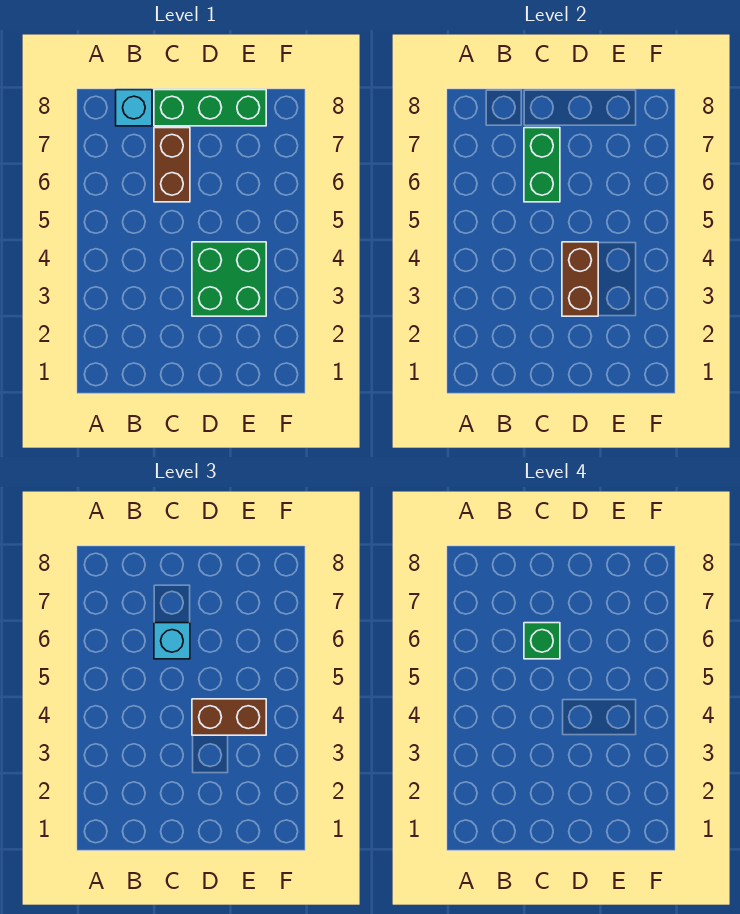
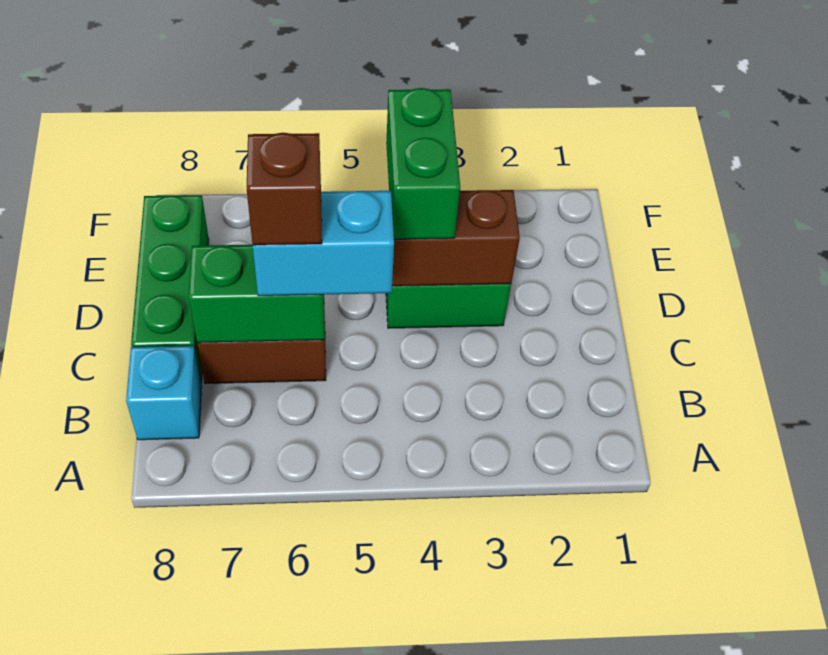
cyan 1x1 brick [154,623,190,659] -> cyan 1x2 brick [253,191,394,296]
green 1x1 brick [524,623,560,659] -> brown 1x1 brick [247,133,322,245]
brown 1x2 brick [192,699,266,735] -> green 1x2 brick [386,88,460,239]

